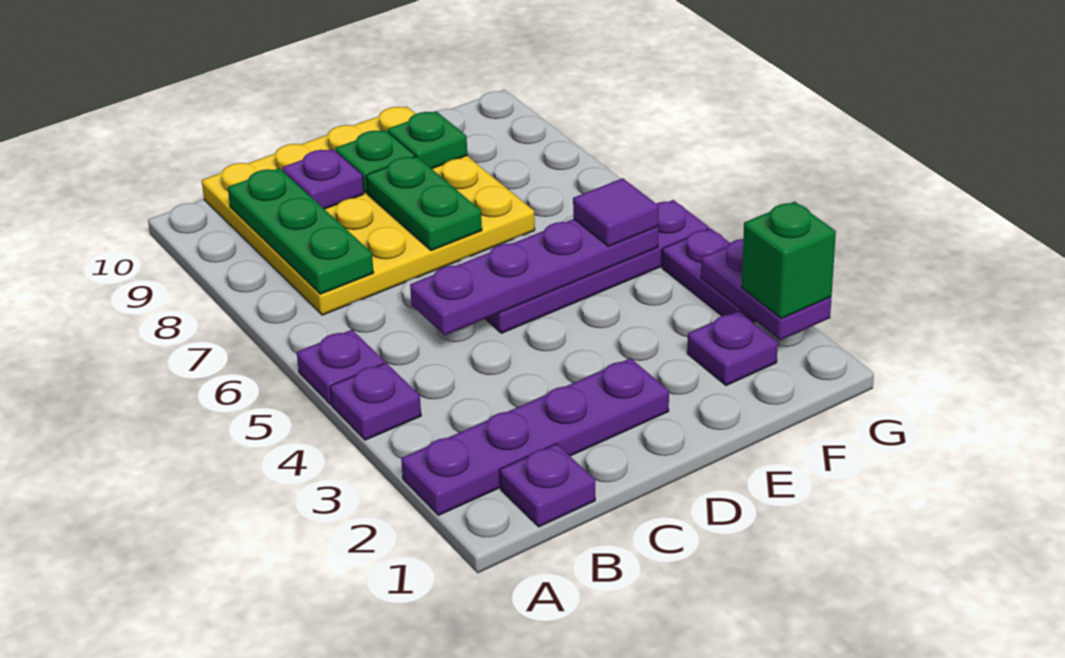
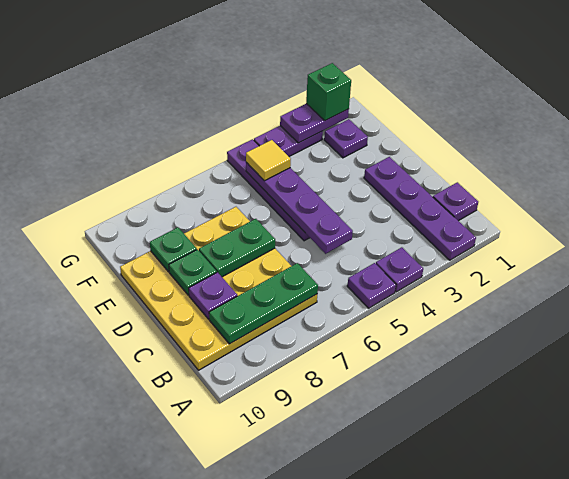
purple 1x1 tile [573,178,659,247] -> yellow 1x1 tile [246,140,291,181]

